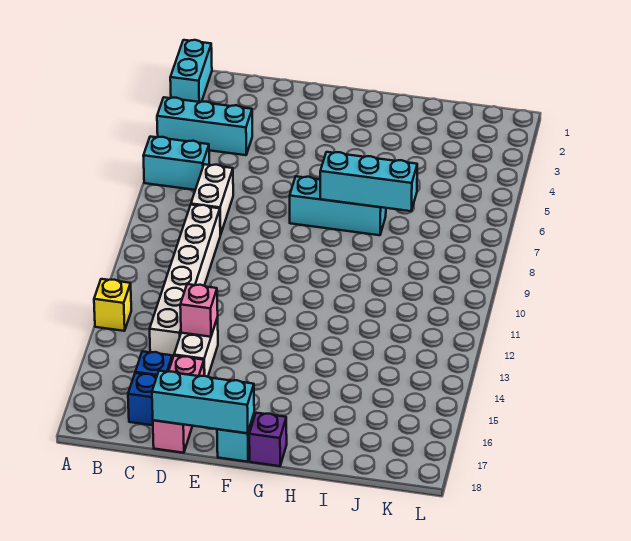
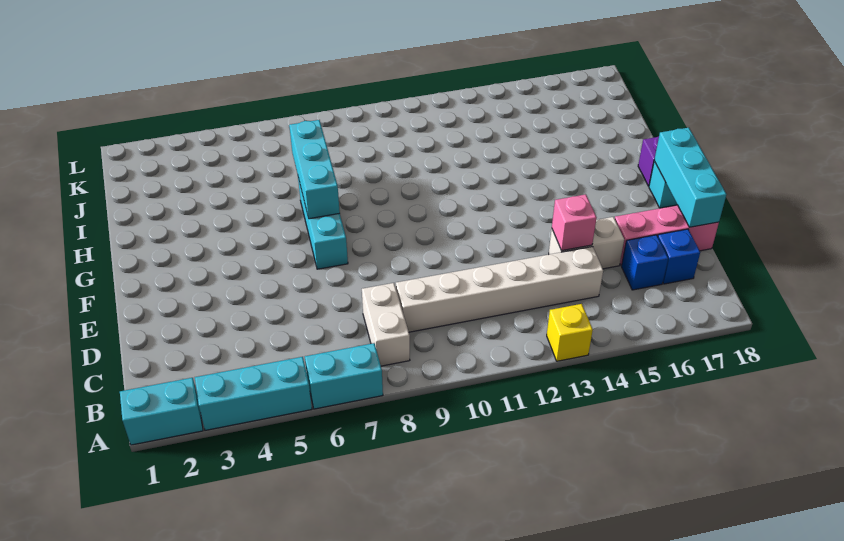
cyan 1x3 brick [157,97,252,155] -> cyan 1x3 brick turned to [195,357,312,430]
cyan 1x2 brick [143,137,209,190] -> cyan 1x2 brick turned to [305,343,383,409]
white 1x2 brick [191,164,233,235] -> white 1x2 brick turned to [362,283,410,366]

